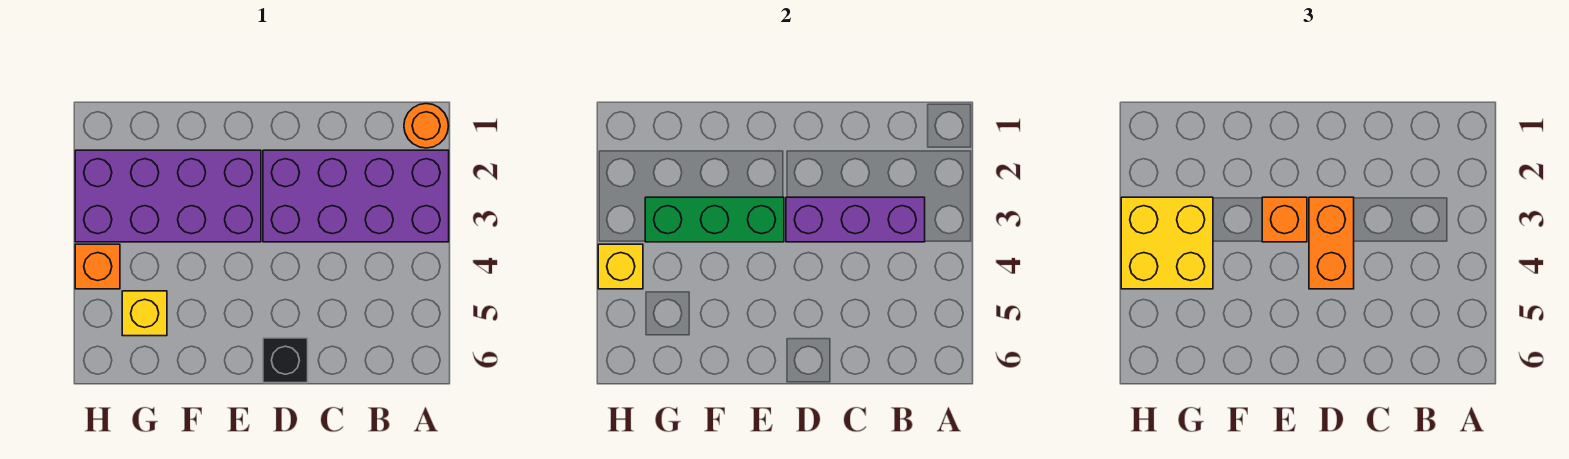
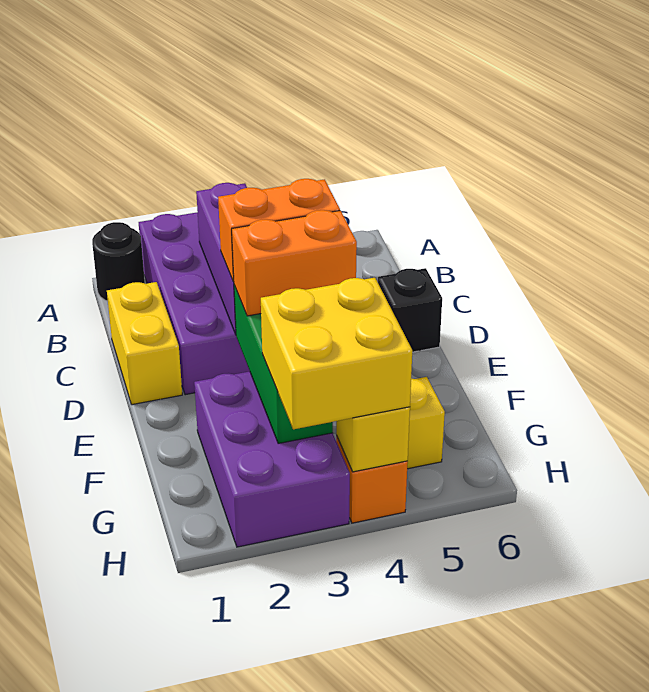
orange 1x1 round brick [404,104,448,148] -> black 1x1 round brick [92,222,145,301]
none -> yellow 1x2 brick [107,282,182,405]
purple 2x4 brick [75,150,261,242] -> purple 2x3 brick [194,371,350,547]
orange 1x1 brick [1262,197,1307,242] -> orange 1x2 brick [232,210,357,316]

